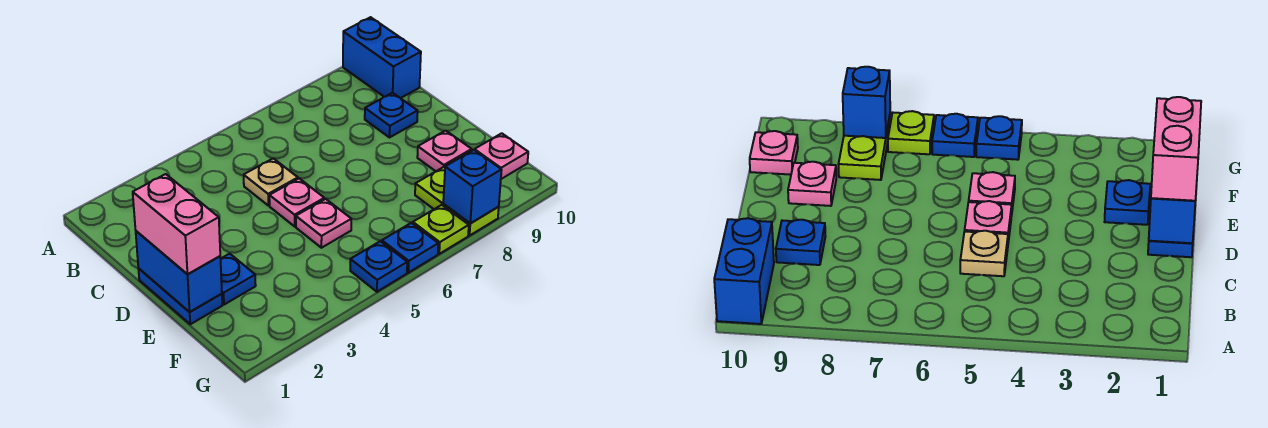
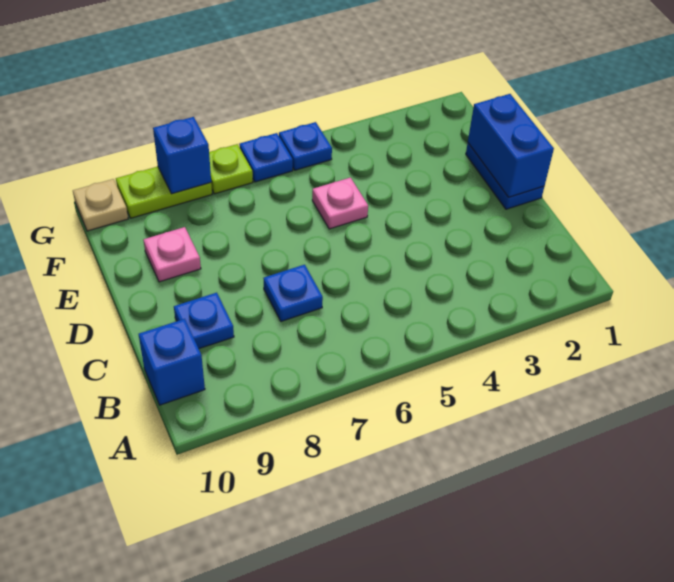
blue 1x2 brick [343,17,421,98] -> blue 1x1 brick [139,319,205,405]
tan 1x1 plate [244,158,298,206] -> tan 1x1 plate moved to [73,179,128,231]
pink 1x2 brick [133,174,220,274] -> none
pink 1x1 plate [269,179,324,226] -> none
blue 1x1 plate [221,254,256,305] -> blue 1x1 plate moved to [263,265,323,321]
lime 1x2 plate [415,167,499,236] -> lime 1x2 plate turned to [116,167,212,218]
pink 1x1 plate [474,133,528,179] -> none

